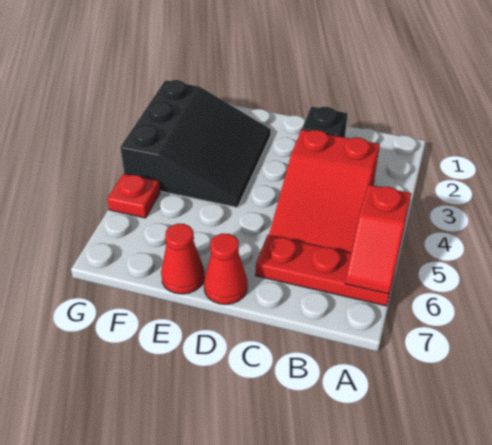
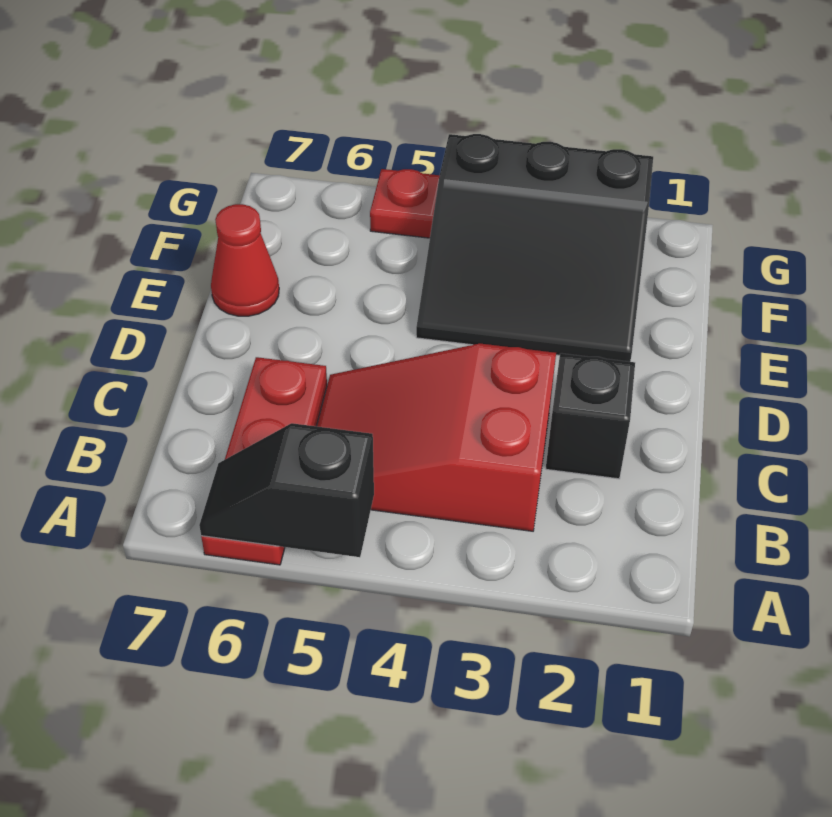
red 1x2 slope [345,185,411,294] -> black 1x2 slope [199,423,374,557]
red 1x1 cone [204,233,247,305] -> none

